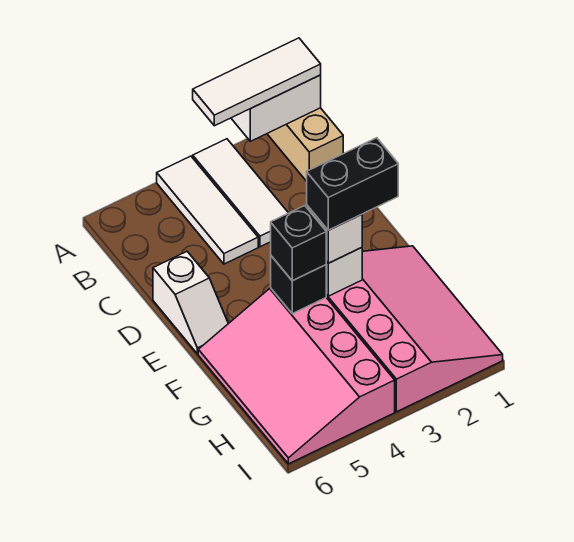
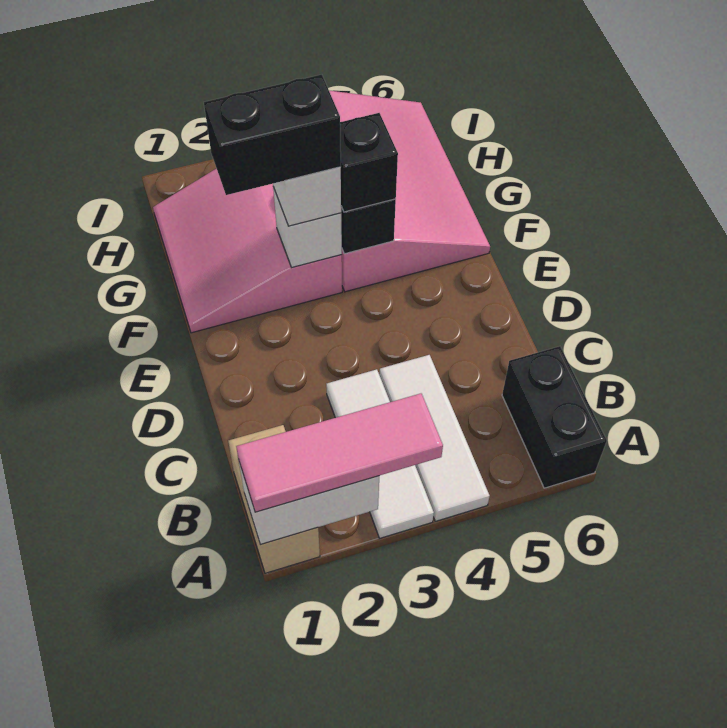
white 1x3 tile [193,38,321,126] -> pink 1x3 tile [236,394,443,512]
none -> black 1x2 brick [502,346,607,488]
white 1x2 slope [153,252,228,354] -> none
pink 3x4 slope [326,246,503,412] -> pink 3x3 slope [153,169,342,333]

